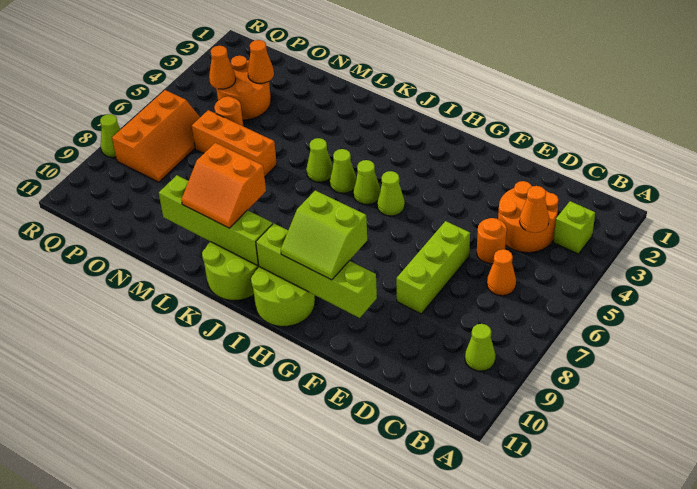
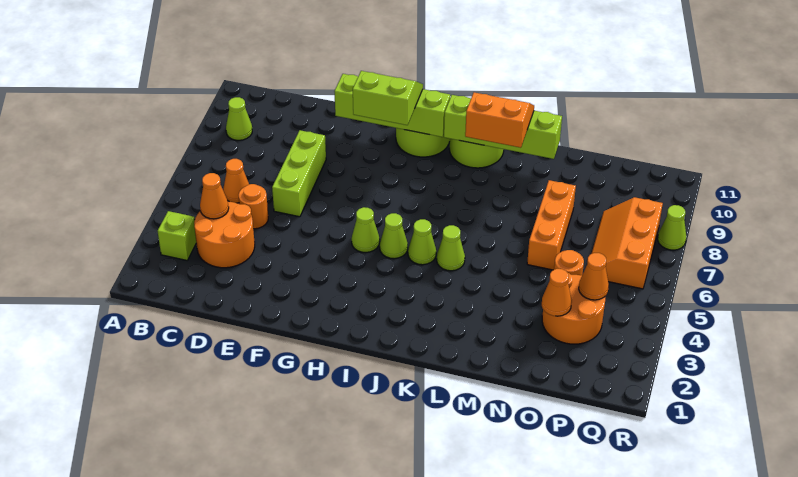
orange 1x3 brick [192,110,277,177] -> orange 1x3 brick turned to [527,180,576,270]

